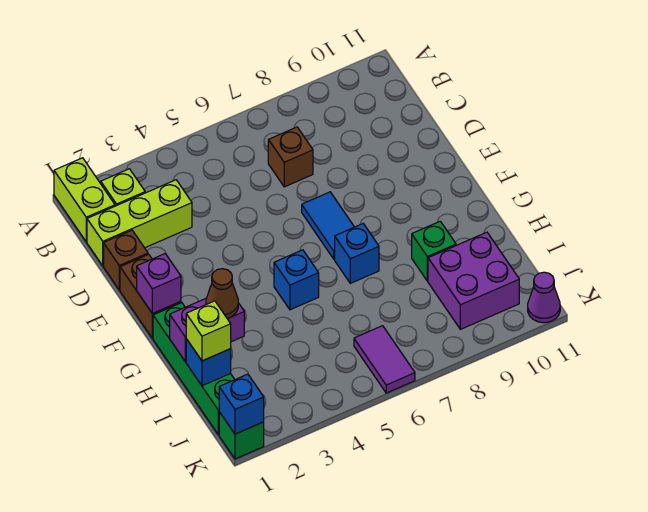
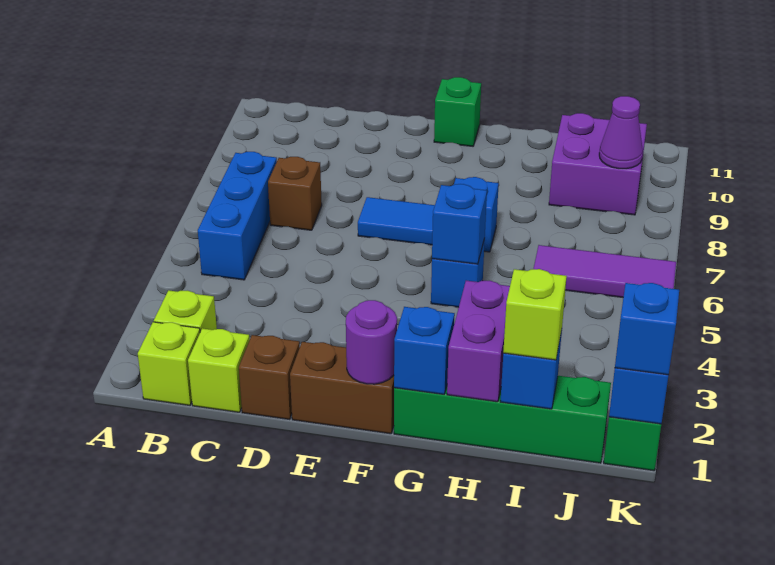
lime 1x2 brick [54,158,115,242] -> lime 1x1 brick [138,322,200,405]
none -> blue 1x3 brick [198,152,277,280]
lime 1x3 brick [87,180,192,266] -> lime 1x1 brick [188,328,250,412]
purple 1x1 brick [137,254,181,314] -> purple 1x1 round brick [346,300,397,384]
none -> blue 1x1 brick [394,307,455,394]
none -> blue 1x1 brick [432,184,487,264]
brown 1x1 cone [206,269,238,318] -> none
green 1x1 brick [412,221,456,281] -> green 1x1 brick moved to [434,77,481,146]
purple 1x2 tile [354,326,415,393] -> purple 1x3 tile [534,245,676,297]
none -> blue 1x1 brick [615,283,679,375]
purple 1x1 cone [528,272,560,323] -> purple 1x1 cone moved to [599,96,643,169]

